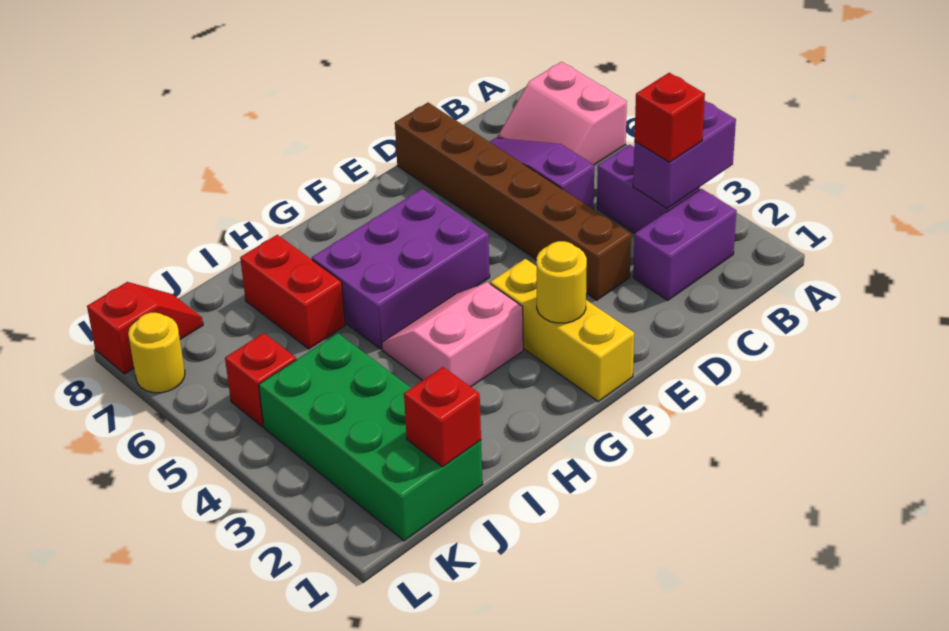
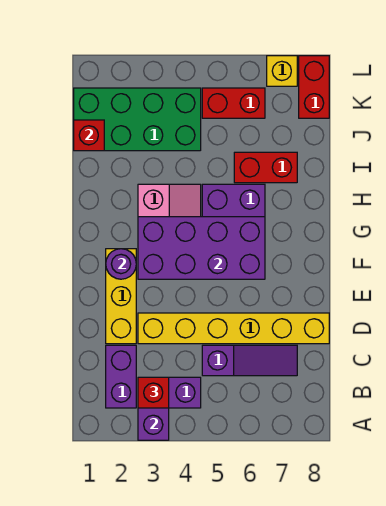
pink 2x2 slope [497,62,627,165] -> none
brown 1x6 brick [395,103,631,300] -> yellow 1x6 brick [138,313,329,344]
yellow 1x3 brick [490,259,634,401] -> yellow 1x3 brick turned to [106,249,136,344]
yellow 1x1 round brick [536,241,587,323] -> purple 1x1 round brick [106,249,136,279]
none -> purple 2x4 brick [138,217,265,279]
red 1x1 brick [225,333,296,427] -> red 1x2 brick [202,88,265,118]
red 1x2 slope [87,282,203,374] -> red 1x2 brick [299,56,329,118]
yellow 1x1 round brick [128,313,185,393] -> yellow 1x1 brick [267,56,297,86]

